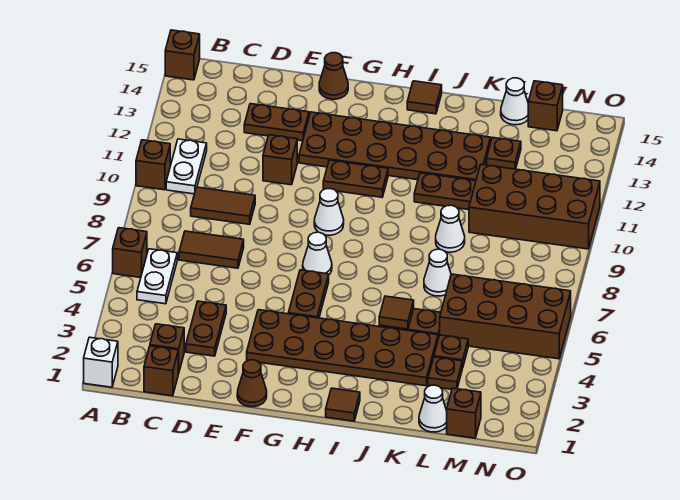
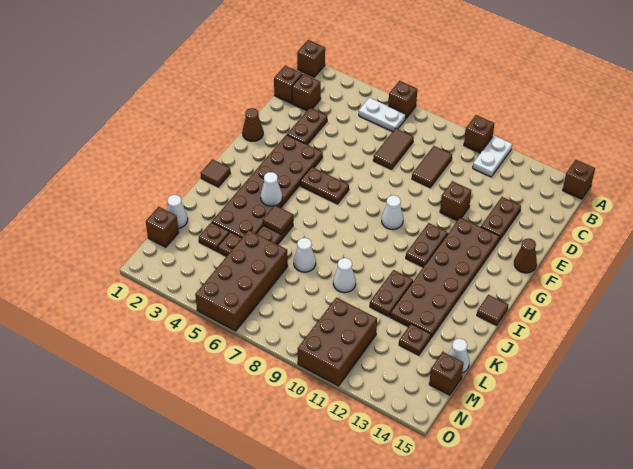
white 1x1 brick [84,337,118,387] -> brown 1x1 brick [297,40,325,77]
white 1x2 plate [166,139,207,194] -> white 1x2 plate turned to [473,136,512,177]
brown 1x2 plate [186,301,226,356] -> brown 1x2 plate turned to [287,108,327,145]
white 1x1 cone [303,232,332,274] -> white 1x1 cone moved to [261,172,282,206]
brown 2x4 brick [469,165,600,249] -> brown 2x3 brick [298,298,377,386]

